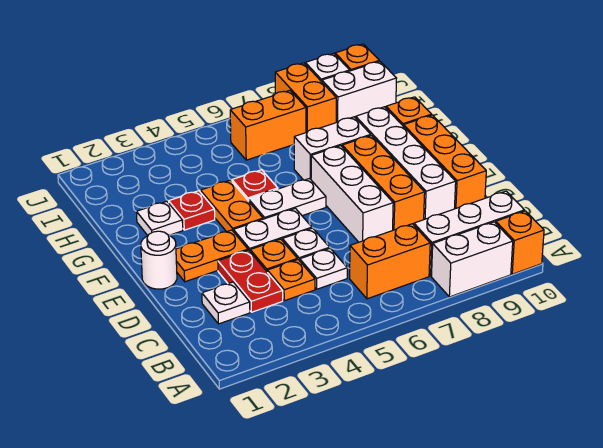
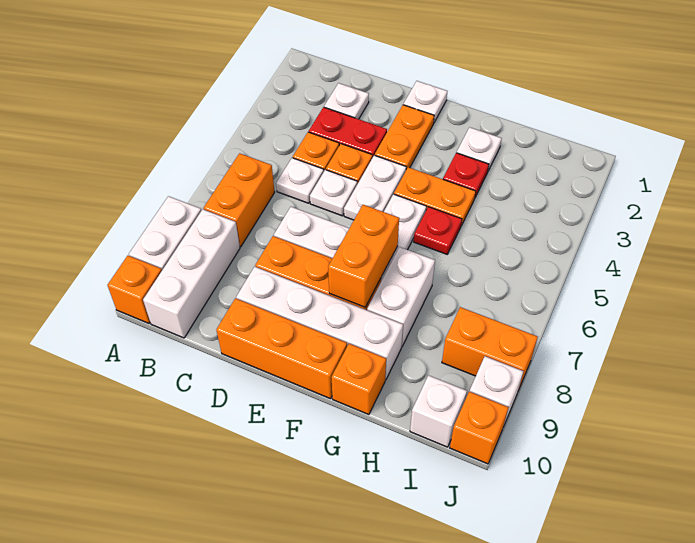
white 1x1 round brick [141,231,177,289] -> white 1x1 plate [403,81,447,122]
orange 1x2 brick [230,90,306,160] -> orange 1x2 brick moved to [328,205,399,307]
white 1x2 brick [322,61,397,122] -> white 1x1 brick [410,375,467,447]

